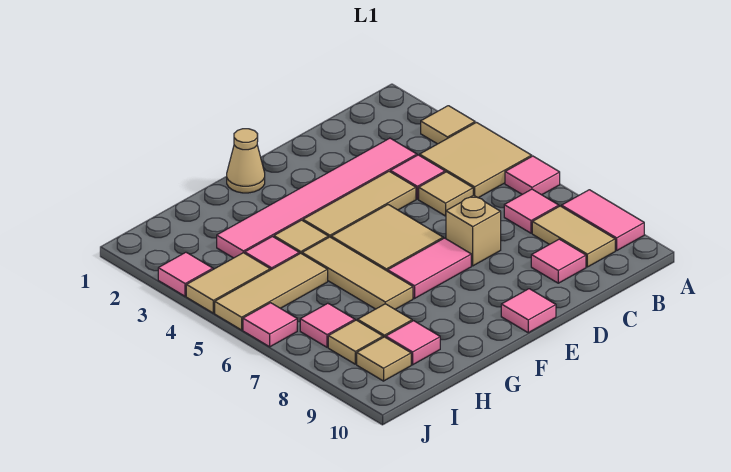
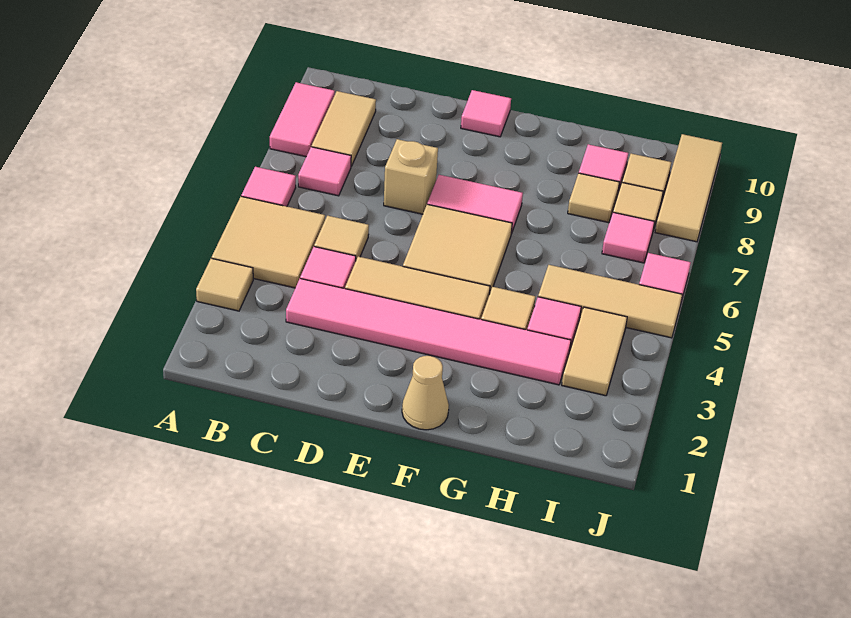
pink 1x1 tile [531,239,586,283] -> none
tan 1x3 tile [302,237,413,309] -> tan 1x3 tile moved to [655,134,722,242]
tan 1x2 tile [186,253,270,313] -> tan 1x2 tile turned to [562,307,627,396]
pink 1x1 tile [158,252,213,296] -> none

